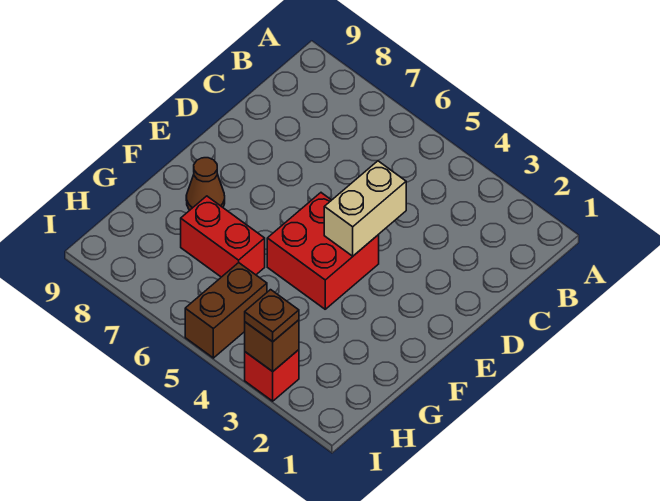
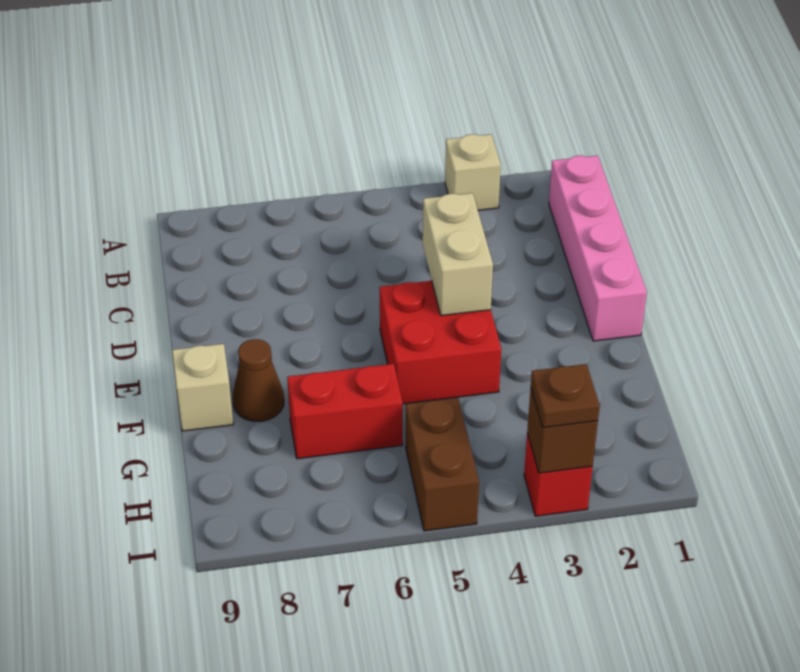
none -> tan 1x1 brick [445,134,501,210]
none -> pink 1x4 brick [549,156,647,341]
none -> tan 1x1 brick [172,344,233,431]

